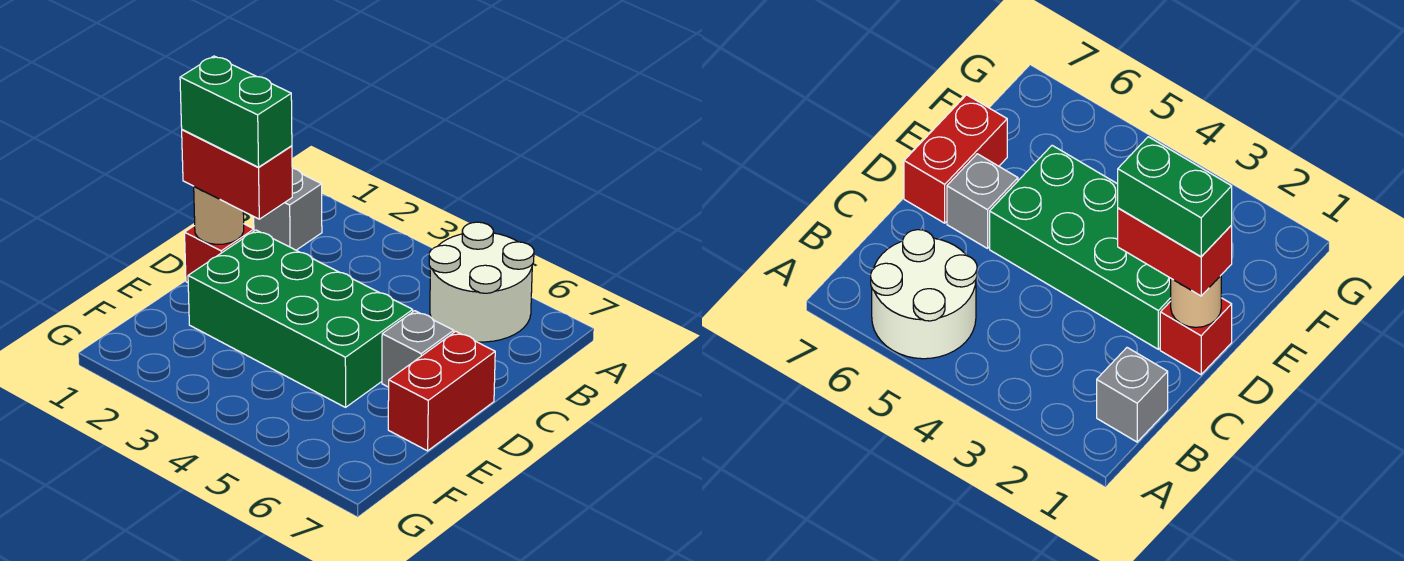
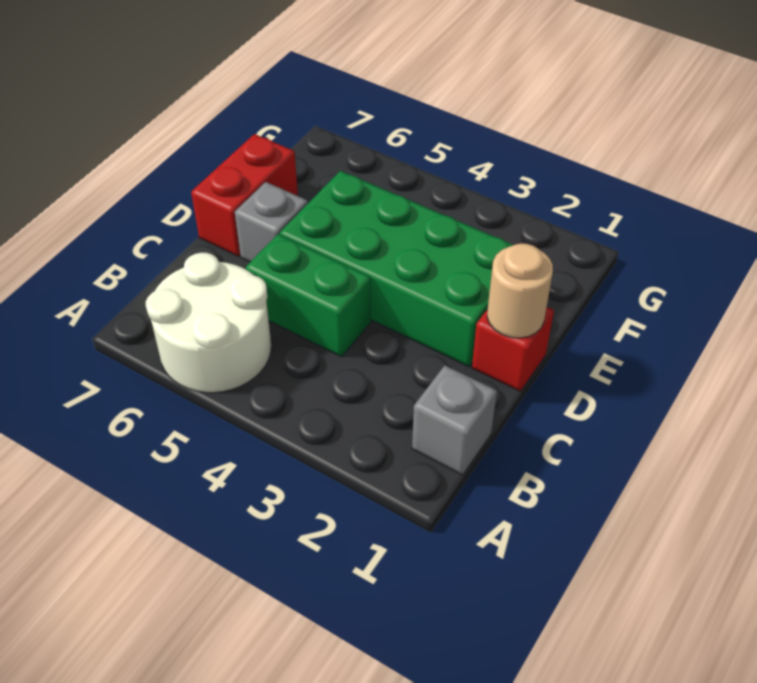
red 1x2 brick [182,130,292,219] -> none
green 1x2 brick [180,56,292,167] -> green 1x2 brick moved to [246,234,371,357]

